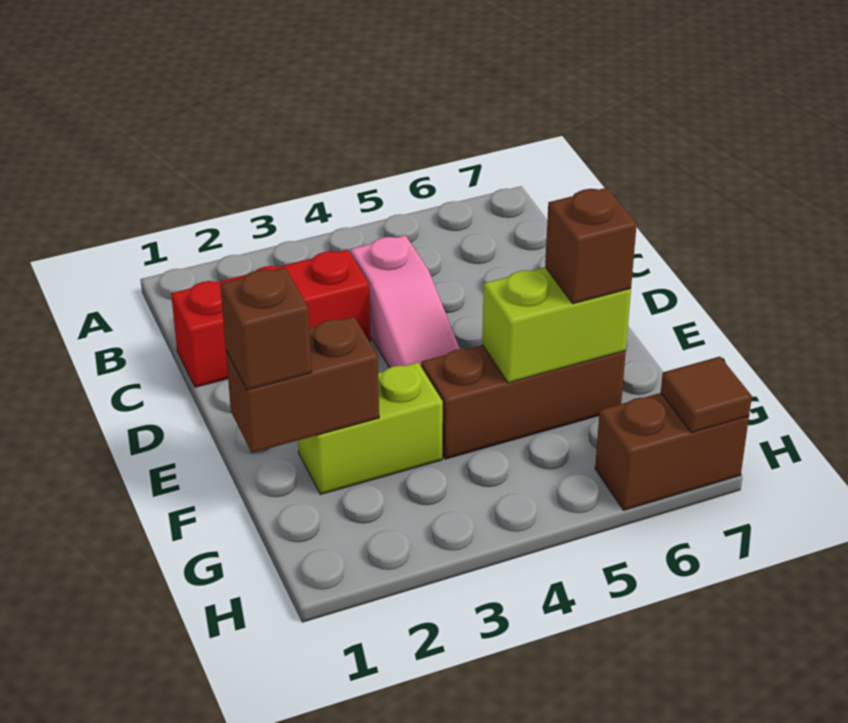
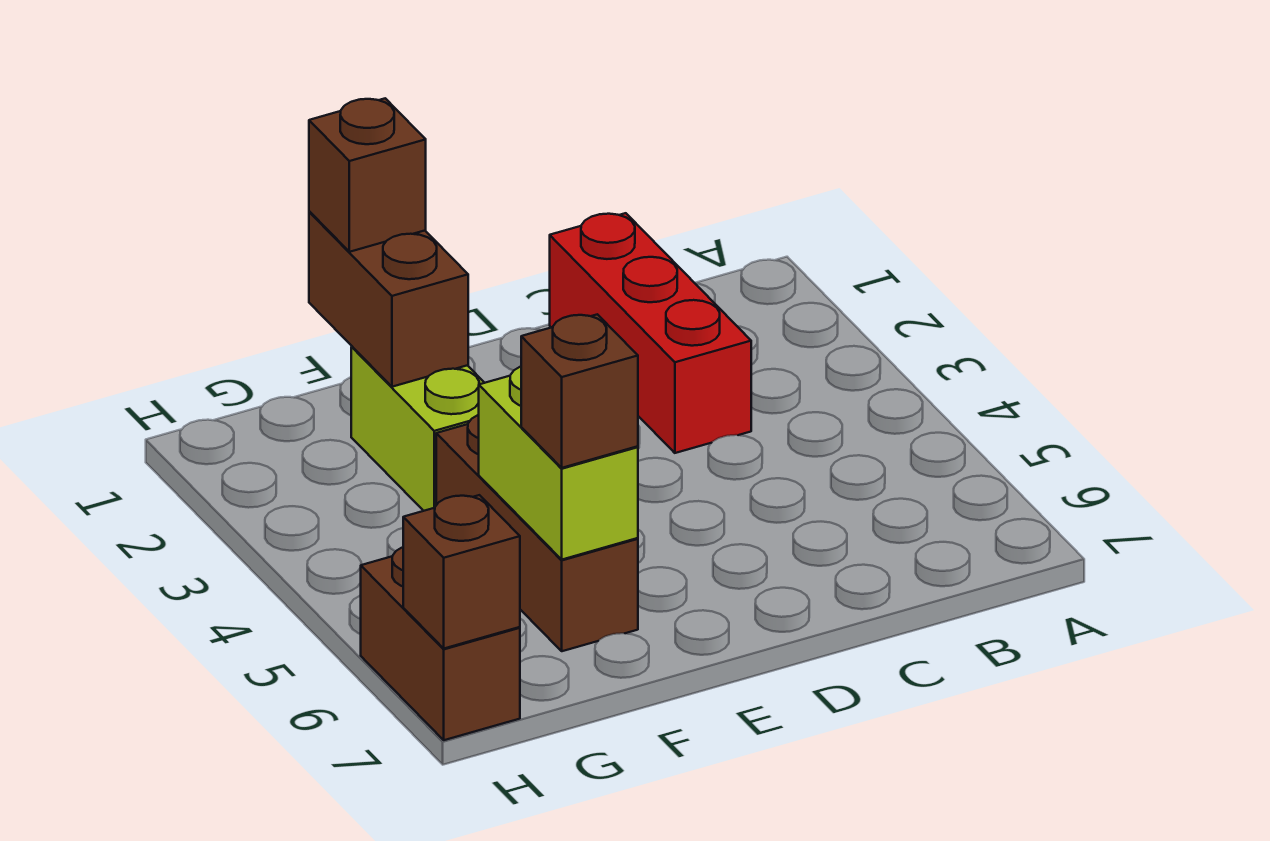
pink 1x3 slope [351,235,460,368] -> none
brown 1x1 tile [661,357,752,433] -> brown 1x1 brick [403,495,520,648]

